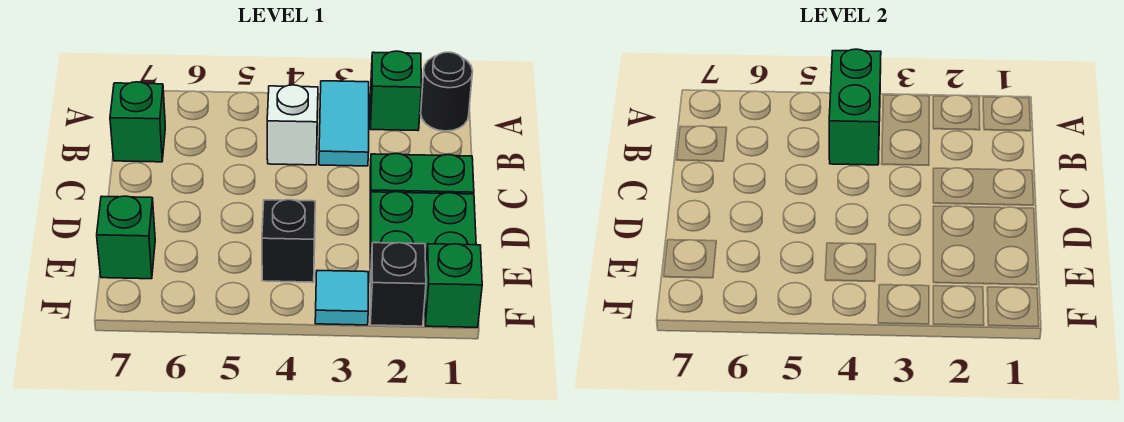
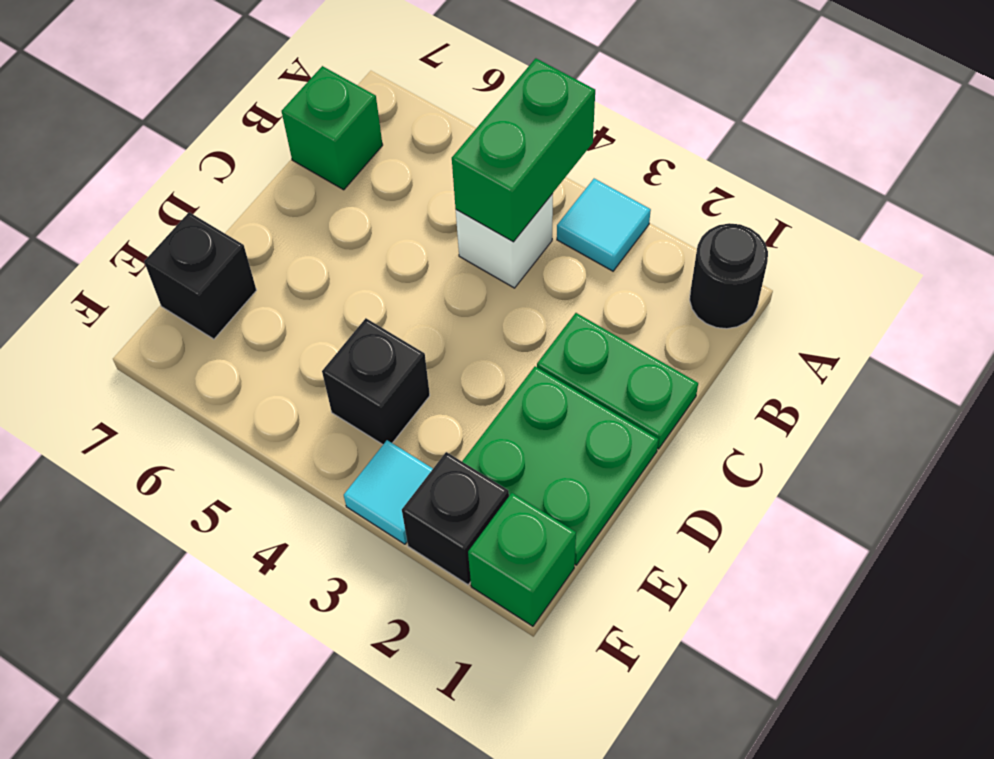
green 1x1 brick [370,51,422,131] -> none
cyan 1x2 tile [319,81,369,166] -> cyan 1x1 tile [557,179,651,271]
green 1x1 brick [97,196,155,279] -> black 1x1 brick [144,212,257,339]

